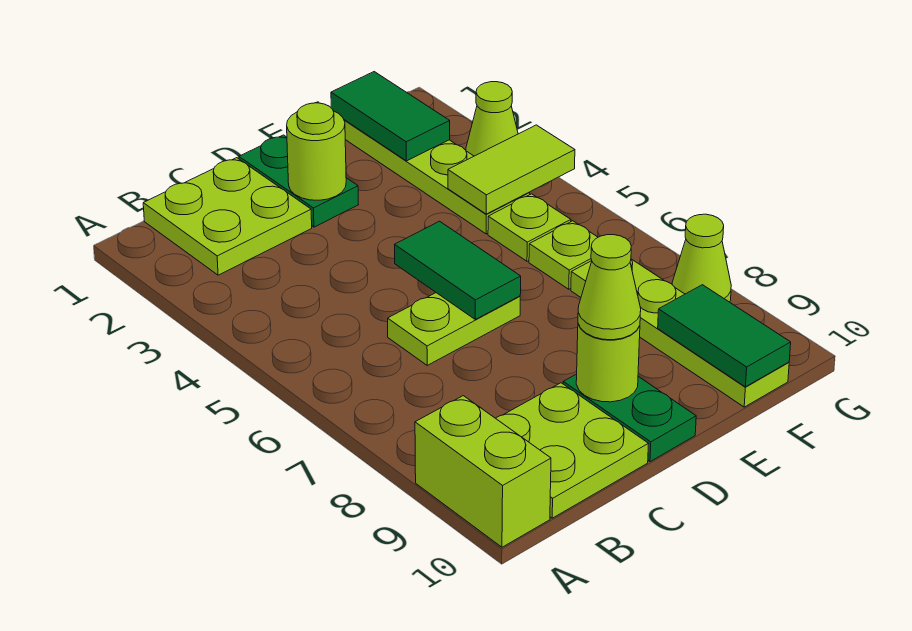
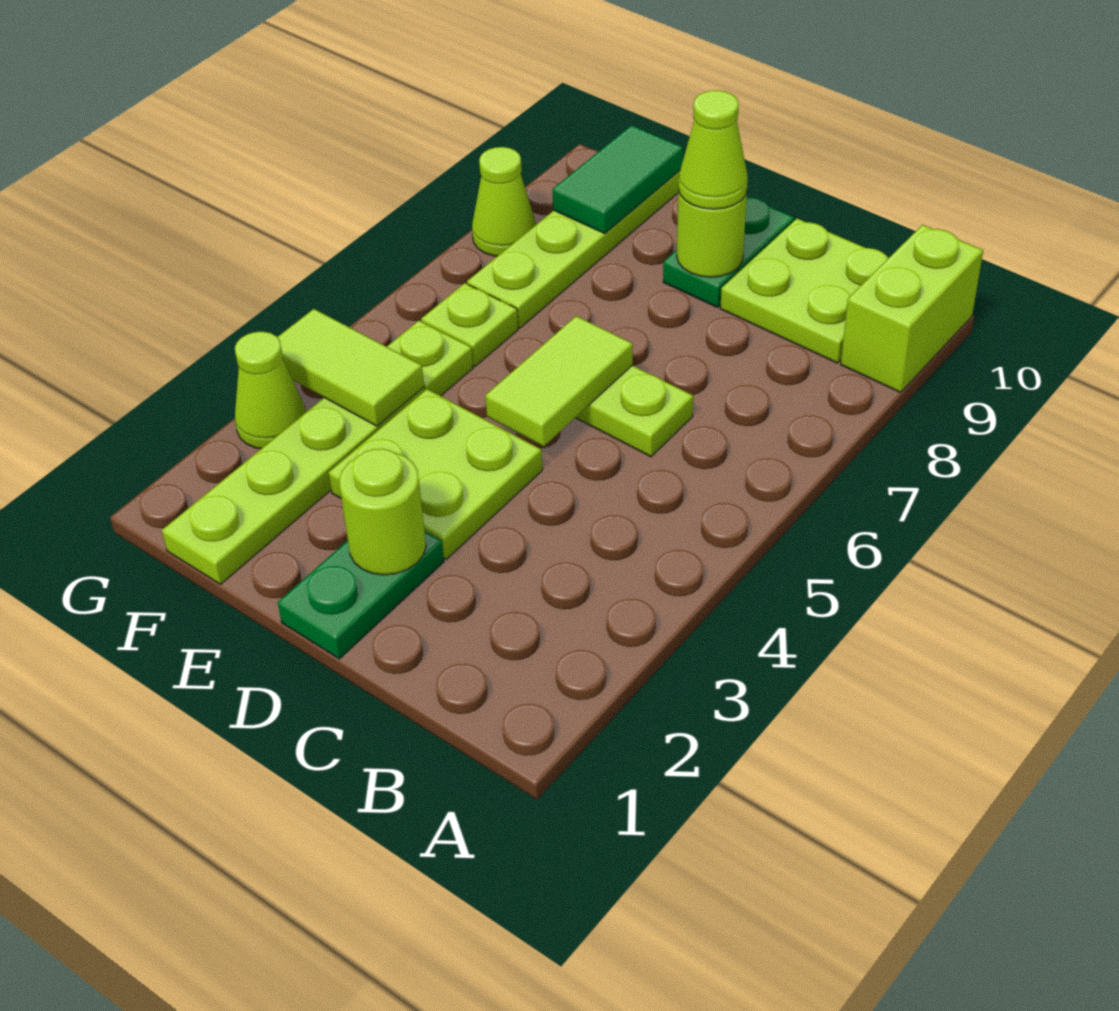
lime 2x2 plate [143,158,312,275] -> lime 2x2 plate moved to [329,389,542,559]
green 1x2 tile [395,221,521,319] -> lime 1x2 tile [485,316,633,446]
green 1x2 tile [331,72,450,161] -> none

